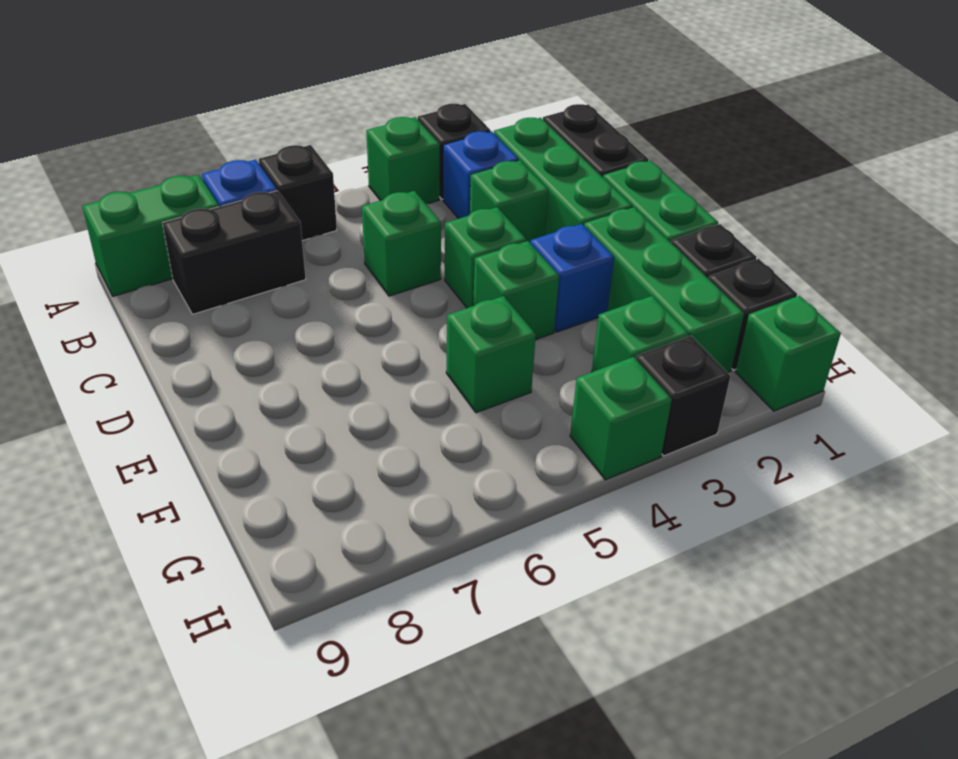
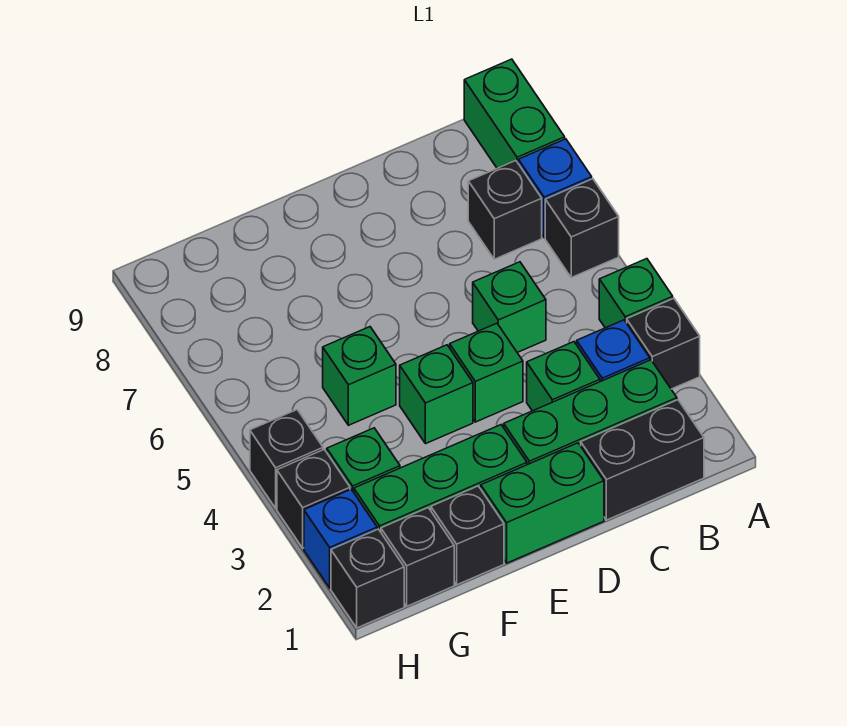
black 1x2 brick [163,191,306,314] -> black 1x1 brick [468,161,542,259]
blue 1x1 brick [530,224,614,332] -> blue 1x1 brick moved to [304,489,377,588]
green 1x1 brick [736,296,841,411] -> black 1x1 brick [331,529,404,628]
green 1x1 brick [570,357,672,480] -> black 1x1 brick [250,410,323,508]

